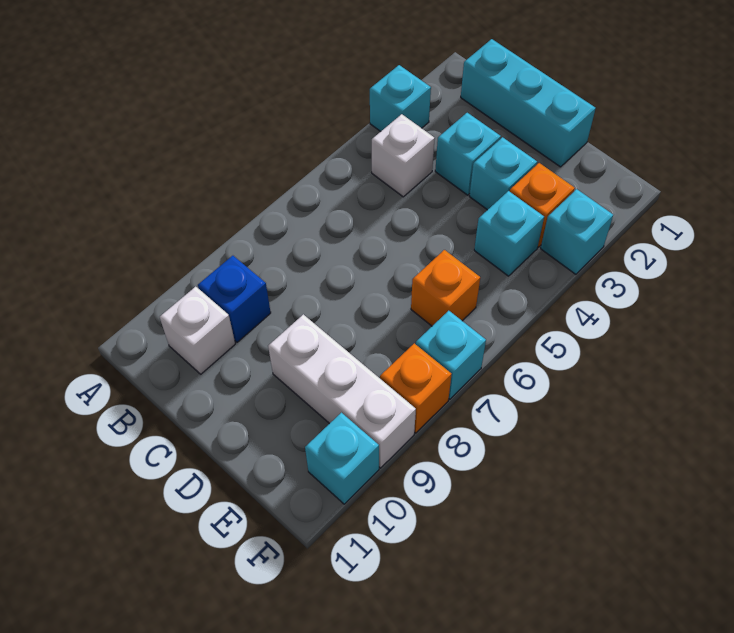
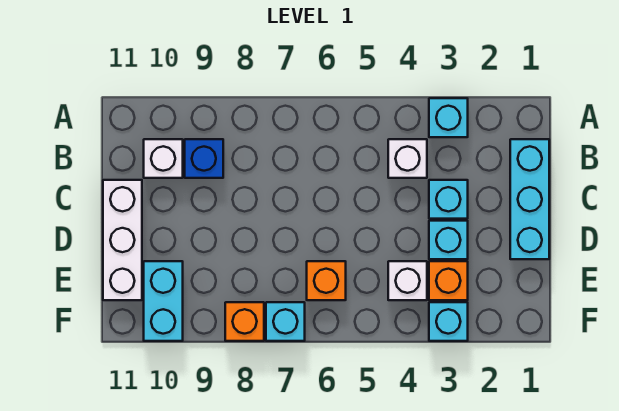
white 1x3 brick [268,314,416,468] -> white 1x3 brick moved to [103,180,142,300]
cyan 1x1 brick [474,191,544,276] -> white 1x1 brick [388,261,427,300]
cyan 1x1 brick [305,413,379,504] -> cyan 1x2 brick [144,261,183,341]

